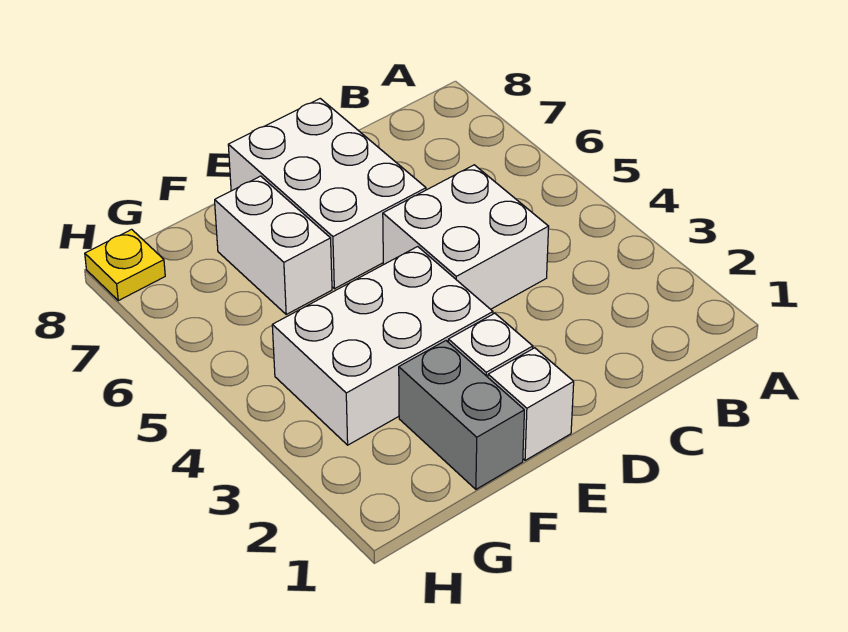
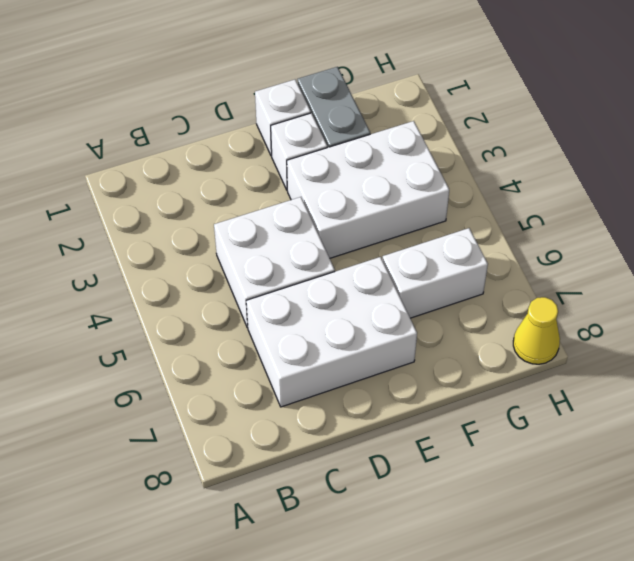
white 2x3 brick [228,99,426,289] -> white 2x3 brick turned to [246,257,417,407]
white 1x2 brick [215,176,332,314] -> white 1x2 brick turned to [383,228,488,318]
yellow 1x1 plate [85,229,165,301] -> yellow 1x1 cone [513,297,560,364]

